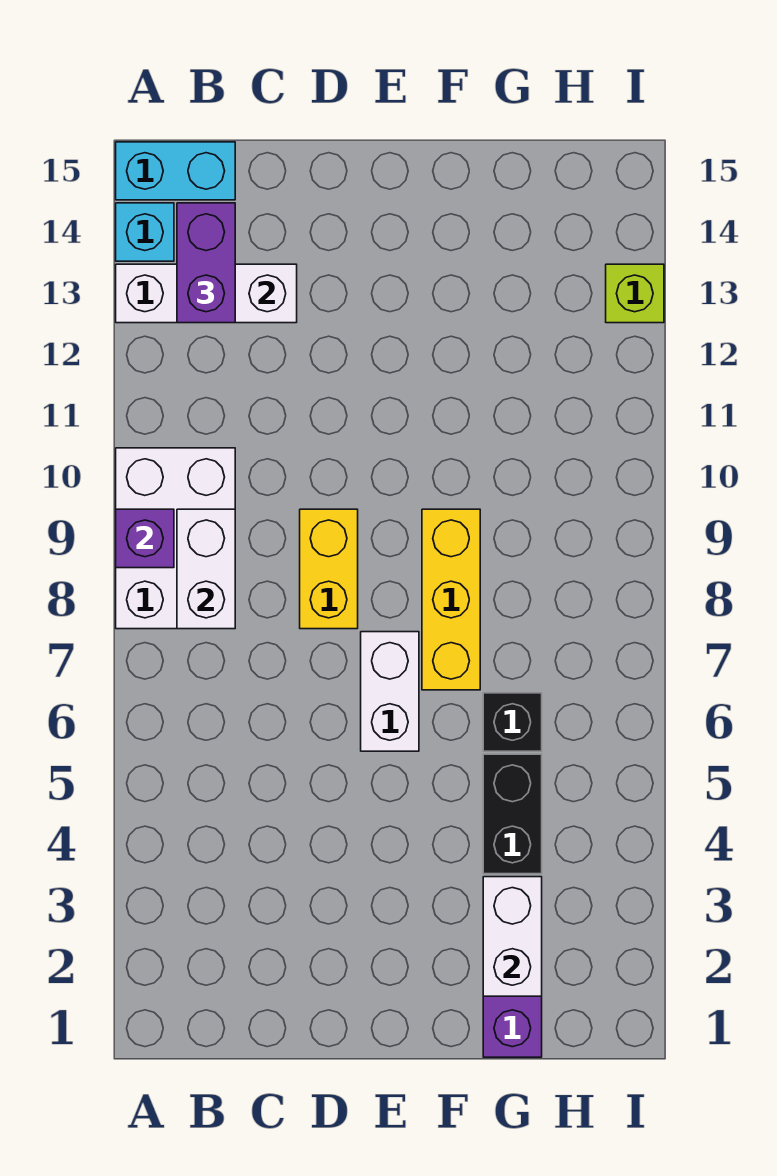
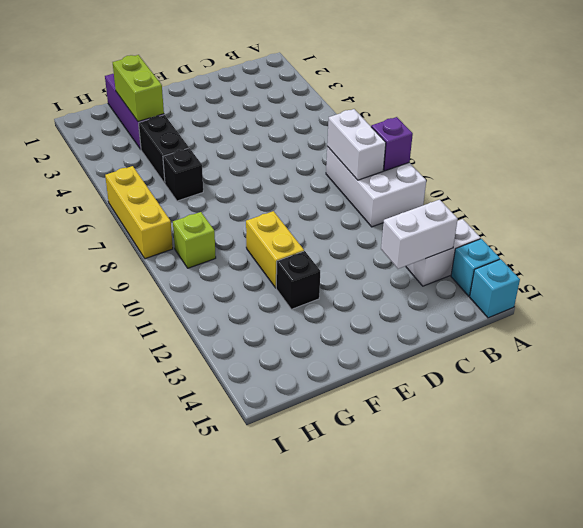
cyan 1x2 brick [116,142,235,200] -> cyan 1x1 brick [470,259,520,318]
purple 1x2 brick [177,203,235,323] -> none
yellow 1x2 brick [300,509,358,629] -> yellow 1x2 brick moved to [246,211,304,288]
white 1x2 brick [361,632,419,751] -> none
yellow 1x3 brick [422,509,480,690] -> yellow 1x3 brick moved to [105,166,173,259]
none -> black 1x1 brick [276,251,320,309]
white 1x2 brick [483,877,542,996] -> lime 1x2 brick [113,55,164,122]
lime 1x1 brick [606,264,664,323] -> lime 1x1 brick moved to [173,212,216,268]

